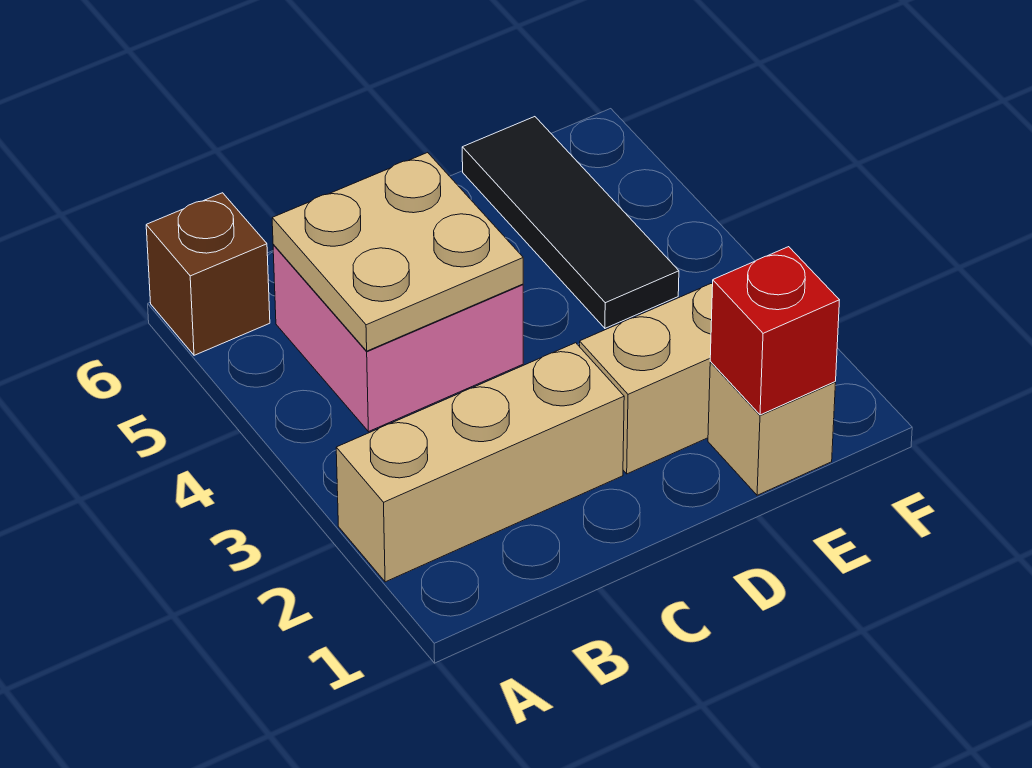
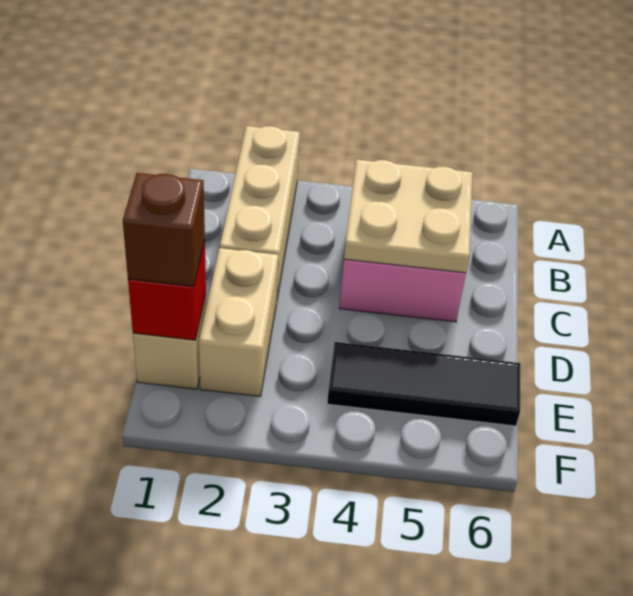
brown 1x1 brick [146,193,270,355] -> brown 1x1 brick moved to [123,173,205,286]

